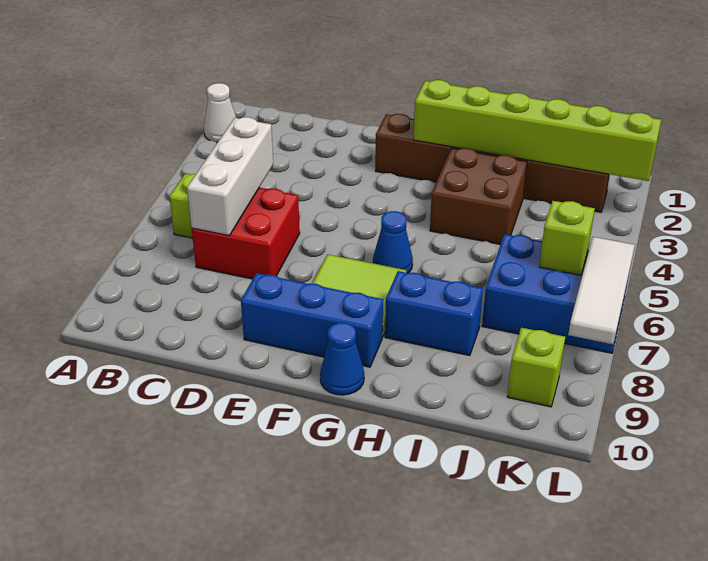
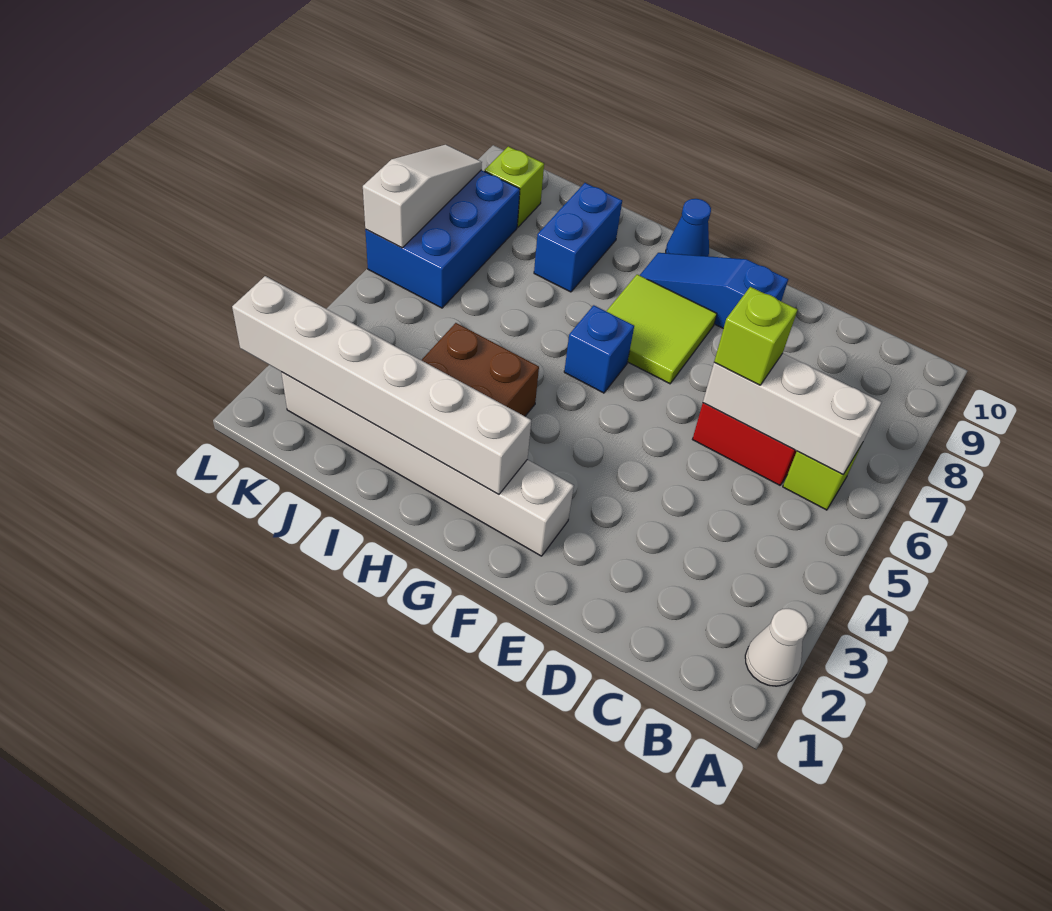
white 1x3 brick [187,117,273,236] -> white 1x3 brick turned to [703,353,882,475]
blue 1x3 brick [241,273,383,367] -> blue 1x3 slope [640,253,788,328]
brown 1x6 brick [375,114,610,212] -> white 1x6 brick [281,372,574,556]
lime 1x6 brick [413,80,661,181] -> white 1x6 brick [232,276,531,495]
blue 1x1 cone [373,211,413,273] -> blue 1x1 brick [564,305,634,393]
blue 1x2 brick [385,271,483,356] -> blue 1x2 brick turned to [534,183,622,292]
blue 2x3 brick [482,234,630,353] -> blue 2x3 brick turned to [365,170,520,308]
lime 1x1 brick [539,201,595,275] -> lime 1x1 brick moved to [714,287,798,385]
white 1x3 tile [568,237,635,344] -> white 1x3 slope [363,145,482,248]

